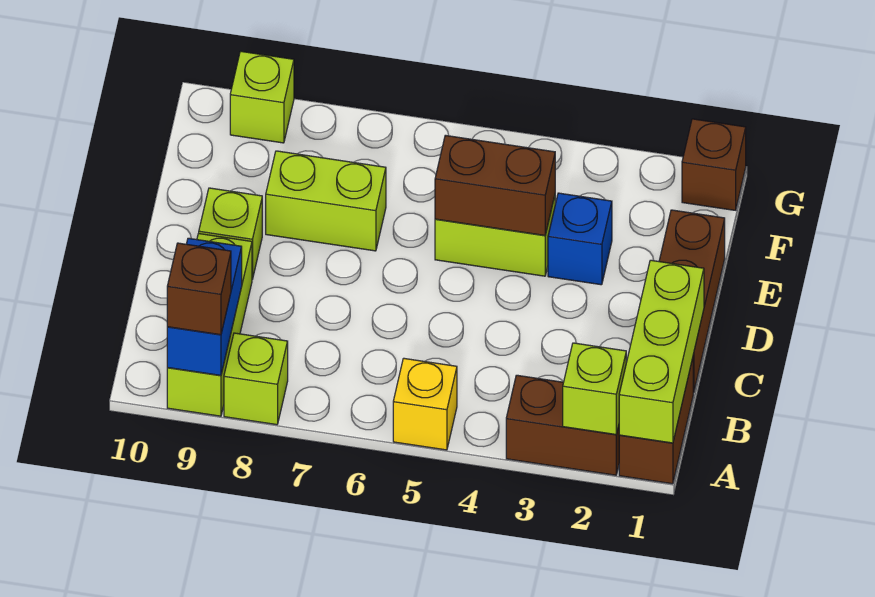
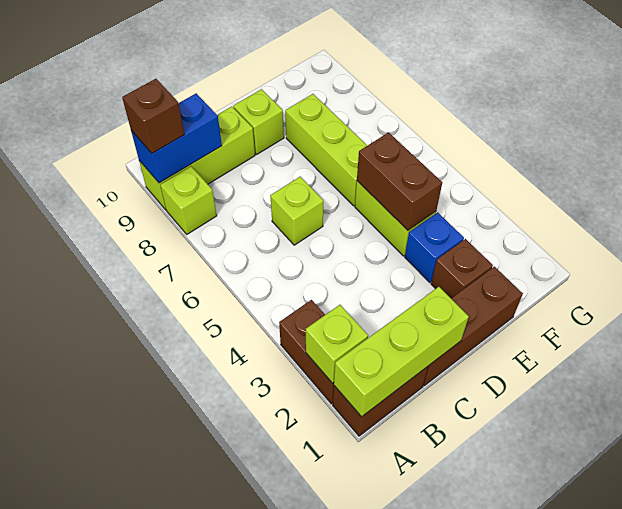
yellow 1x1 brick [393,358,457,450] -> none
lime 1x2 brick [266,151,386,251] -> lime 1x3 brick [285,94,367,206]
brown 1x1 brick [682,119,746,210] -> brown 1x1 brick moved to [431,239,493,298]
lime 1x1 brick [230,51,294,143] -> lime 1x1 brick moved to [270,177,323,245]

